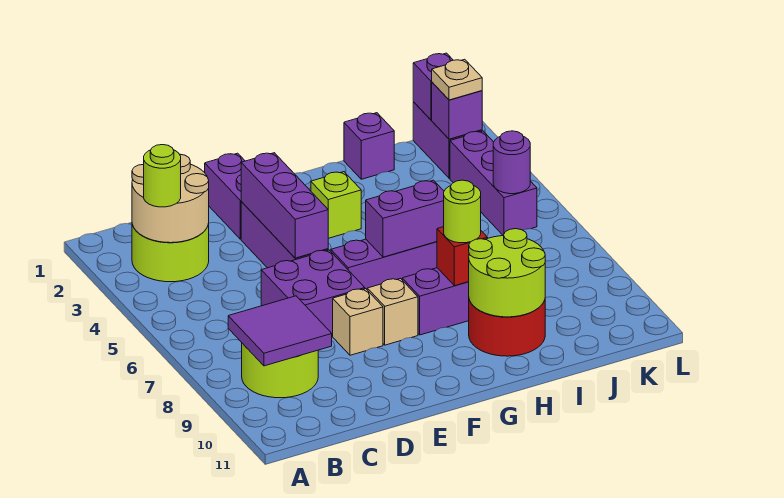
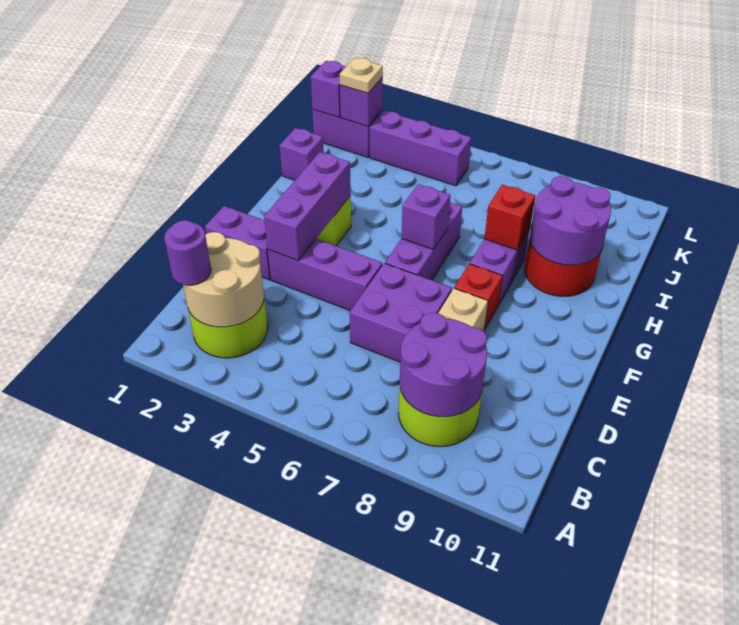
lime 1x1 round brick [144,145,181,207] -> none
purple 2x2 tile [228,296,332,366] -> purple 2x2 round brick [400,313,487,417]
purple 1x3 brick [241,153,328,258] -> purple 1x3 brick turned to [264,152,351,261]
tan 1x1 brick [367,279,418,345] -> red 1x1 brick [454,264,503,330]
purple 1x2 brick [366,180,444,257] -> purple 1x1 brick [401,184,451,249]
lime 1x1 round brick [444,180,481,243] -> none
lime 2x2 round brick [469,229,545,317] -> purple 2x2 round brick [530,176,611,265]
purple 1x1 round brick [493,131,530,194] -> purple 1x1 round brick moved to [164,220,211,285]

